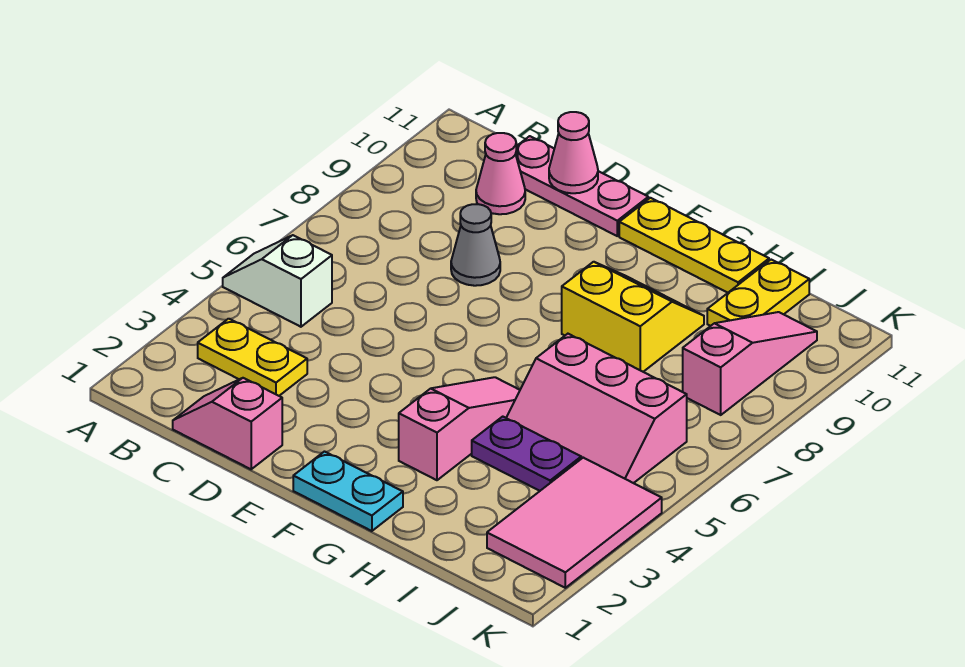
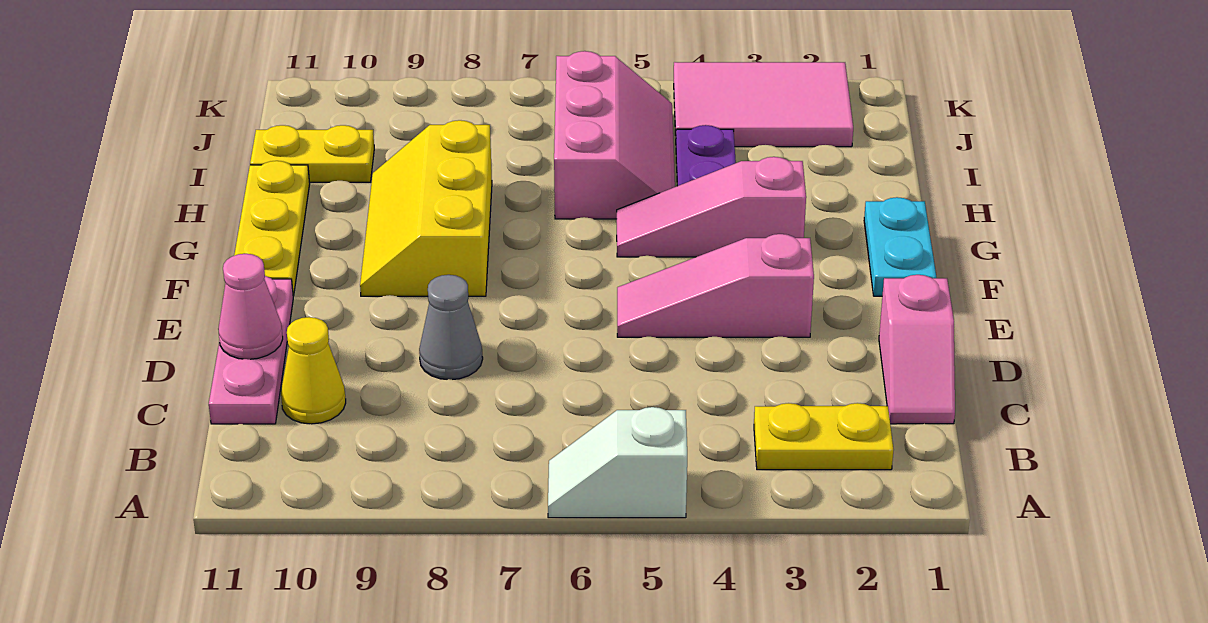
white 1x2 slope [223,235,332,327] -> white 1x2 slope turned to [548,407,687,518]
yellow 1x2 plate [198,319,307,396] -> yellow 1x2 plate turned to [754,403,893,470]
pink 1x1 cone [476,133,525,214] -> yellow 1x1 cone [281,317,346,424]
yellow 2x2 slope [562,262,704,372] -> yellow 2x3 slope [360,120,492,296]
pink 1x3 slope [683,312,817,415] -> pink 1x3 slope moved to [617,234,814,337]

